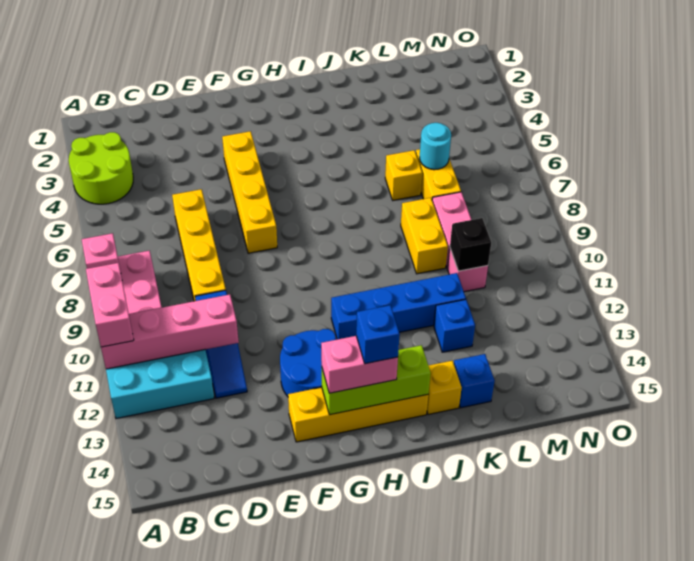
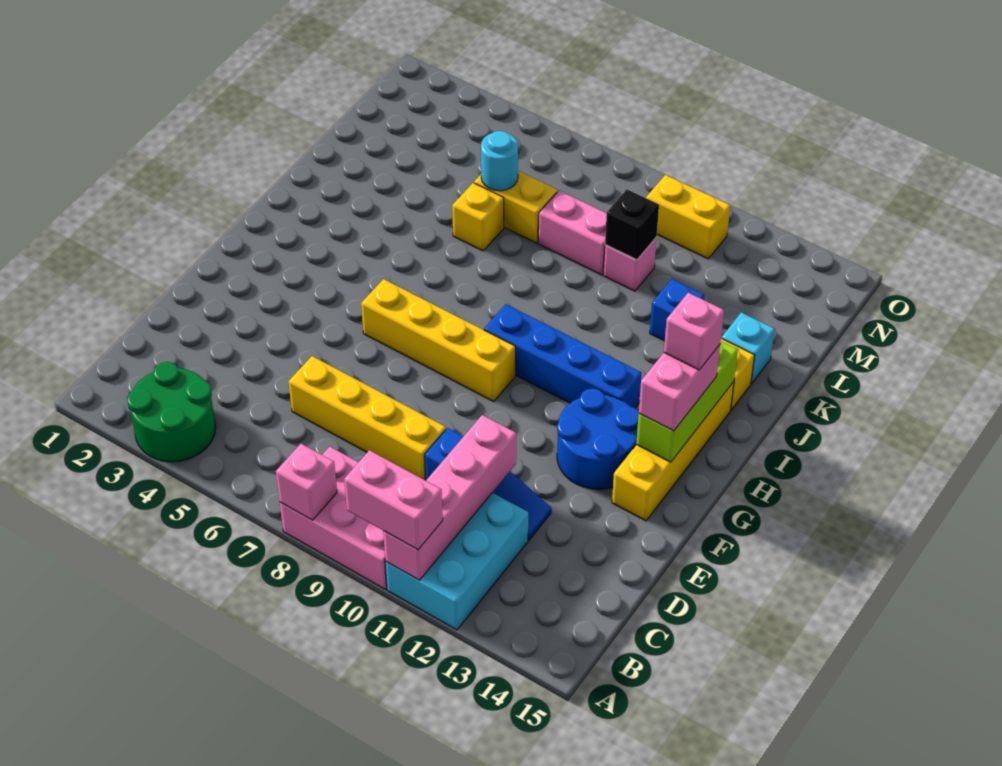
lime 2x2 round brick [69,132,133,204] -> green 2x2 round brick [127,362,216,462]
yellow 1x4 brick [222,131,277,253] -> yellow 1x4 brick moved to [361,279,515,402]
blue 1x4 brick [331,273,466,339] -> blue 1x4 brick turned to [484,304,642,408]
blue 1x1 brick [356,305,400,364] -> pink 1x1 brick [664,293,724,370]
yellow 1x2 brick [401,198,448,274] -> yellow 1x2 brick moved to [646,175,730,259]
blue 1x1 brick [454,354,495,408] -> cyan 1x1 brick [722,312,775,384]

